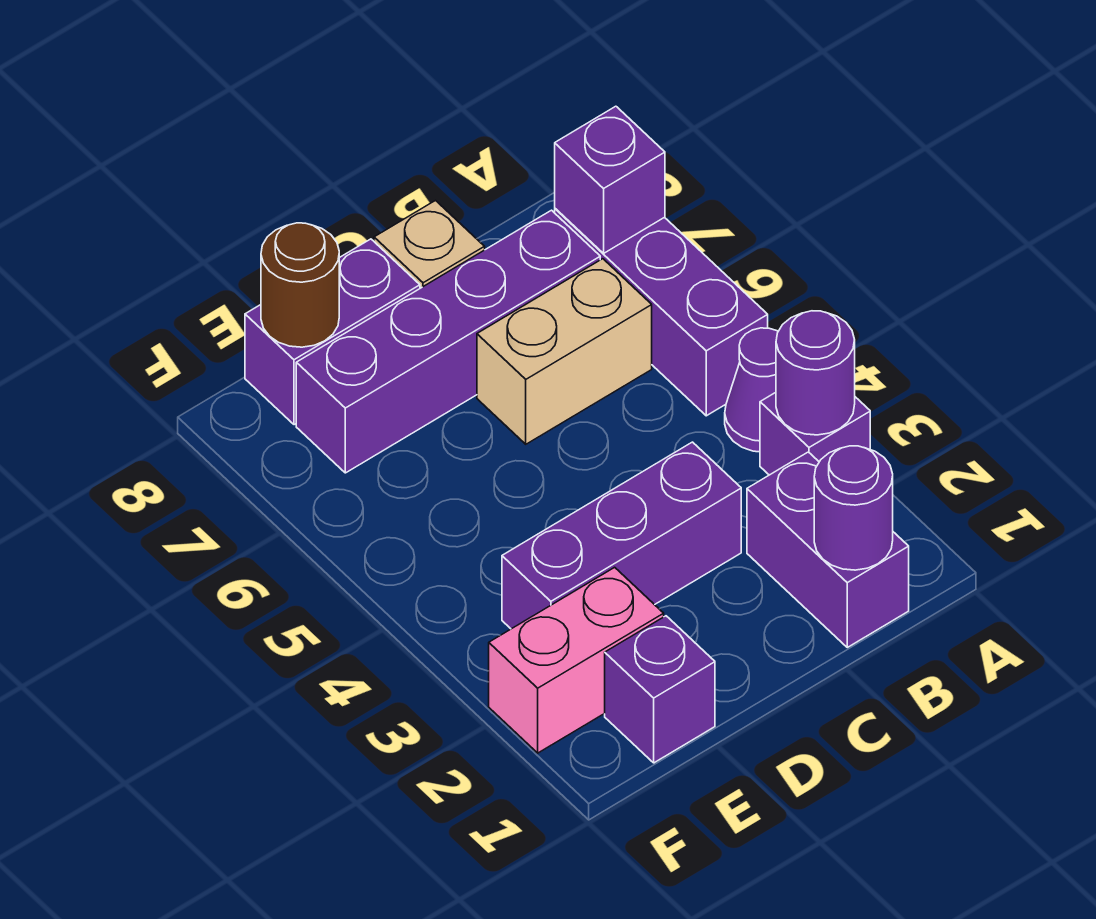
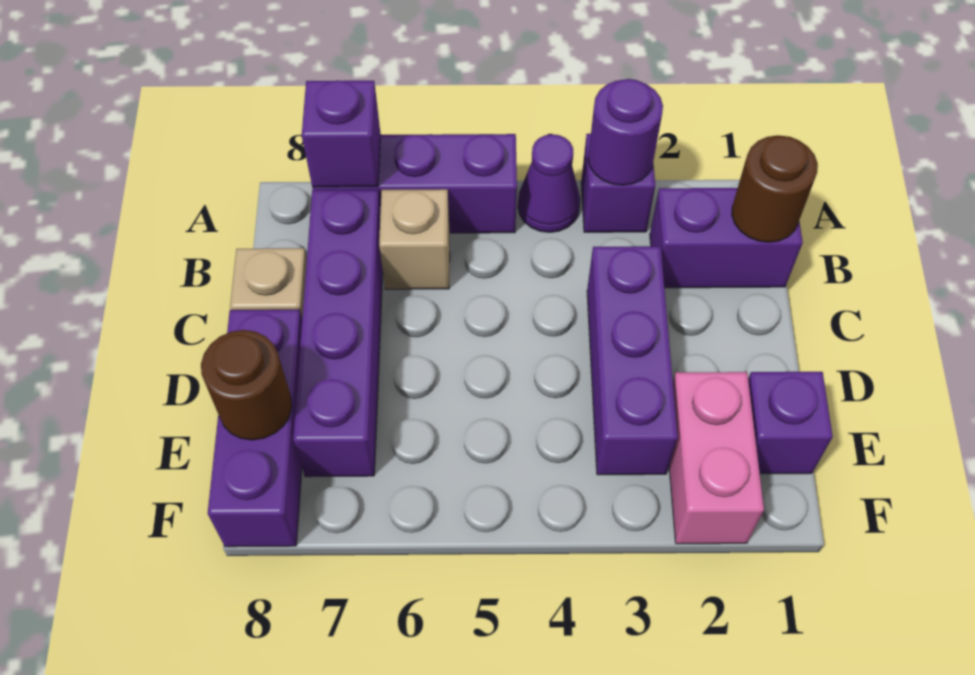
purple 1x1 round brick [814,446,893,570] -> brown 1x1 round brick [732,135,818,242]
tan 1x2 brick [477,259,652,444] -> tan 1x1 brick [379,189,450,289]
purple 1x2 brick [245,239,420,425] -> purple 1x3 brick [208,310,302,547]

